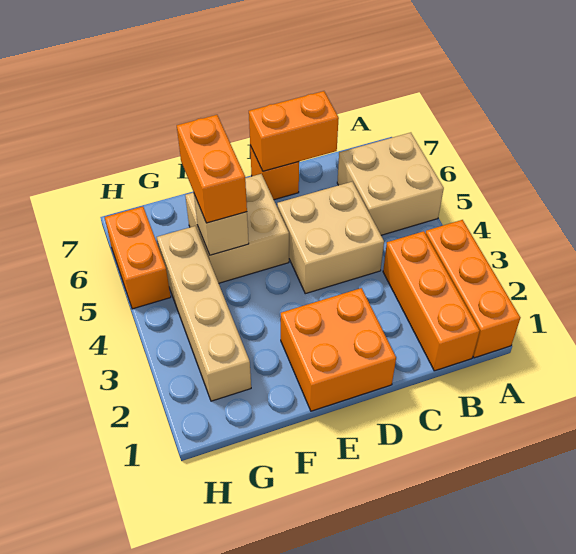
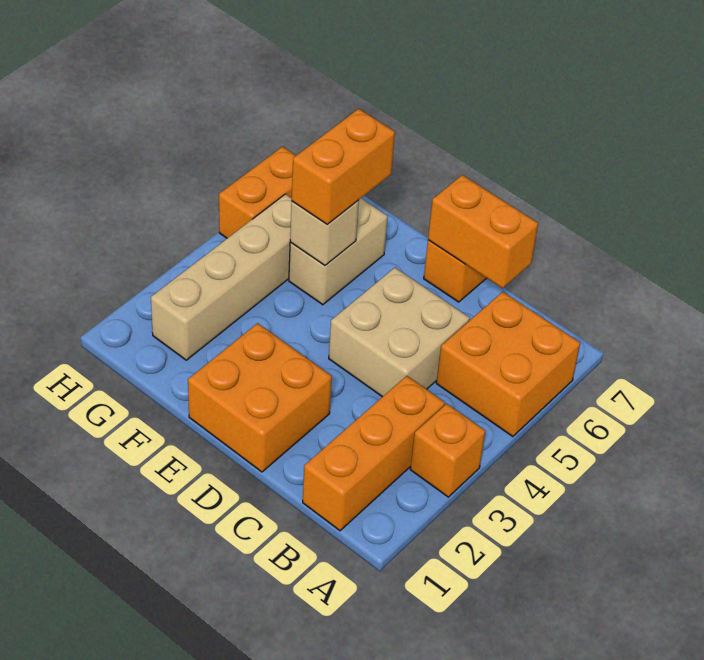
orange 1x3 brick [425,220,520,358] -> orange 1x1 brick [410,404,485,497]
tan 2x2 brick [337,133,444,235] -> orange 2x2 brick [436,292,580,437]
tan 2x2 brick [185,174,289,283] -> tan 1x2 brick [289,198,388,305]

